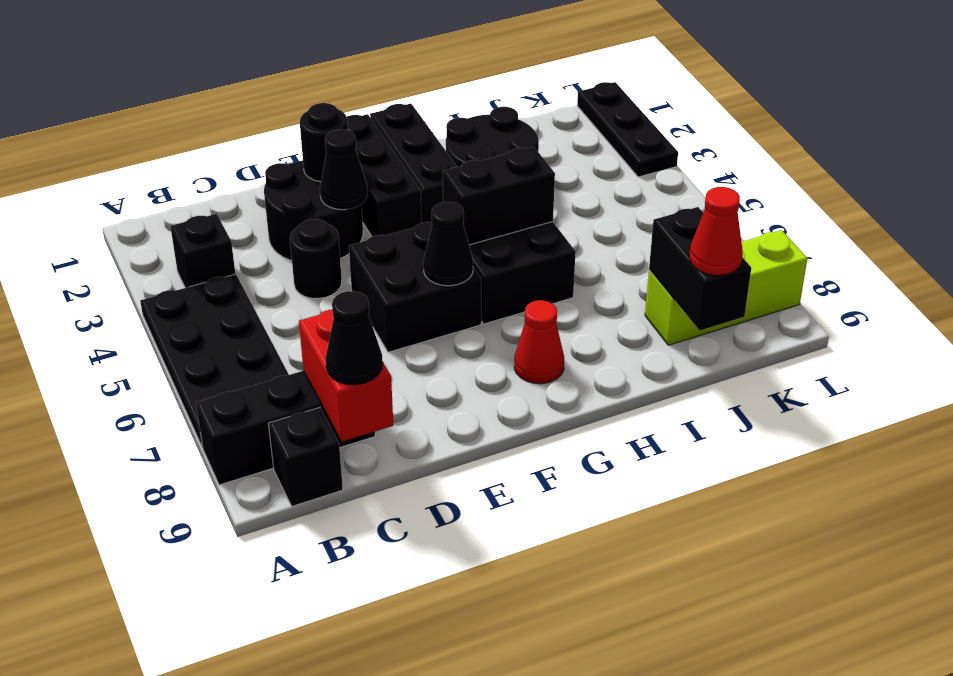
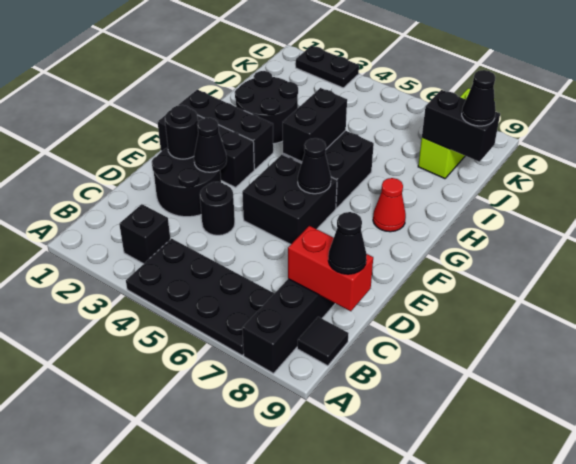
black 1x1 brick [268,408,343,506] -> black 1x1 tile [297,317,349,366]
red 1x1 cone [689,187,743,275] -> black 1x1 cone [462,70,496,126]
black 1x3 plate [577,82,678,177] -> black 1x2 plate [296,46,359,88]

